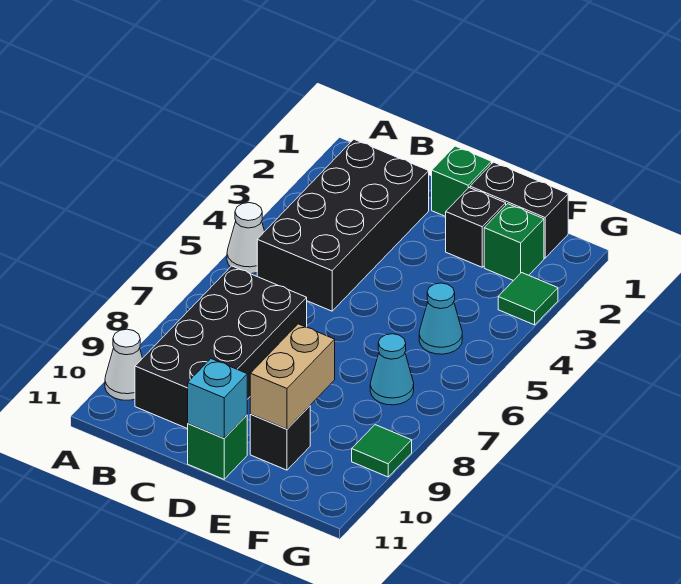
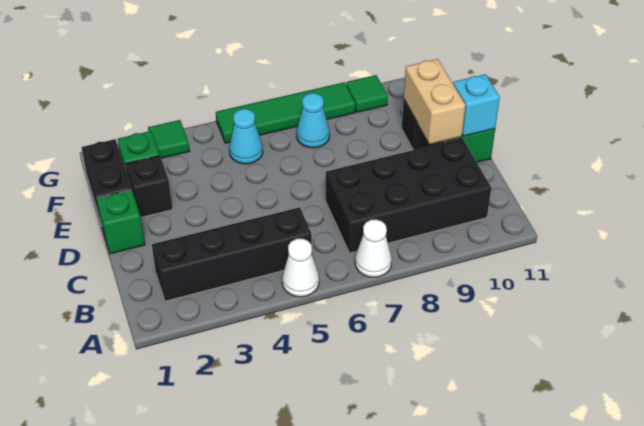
white 1x1 cone [105,329,142,400] -> white 1x1 cone moved to [355,220,392,277]
black 2x4 brick [257,139,429,311] -> black 1x4 brick [152,207,312,301]
tan 1x2 brick [250,324,335,429] -> tan 1x2 brick turned to [404,59,466,144]
none -> green 1x4 tile [216,82,356,143]

